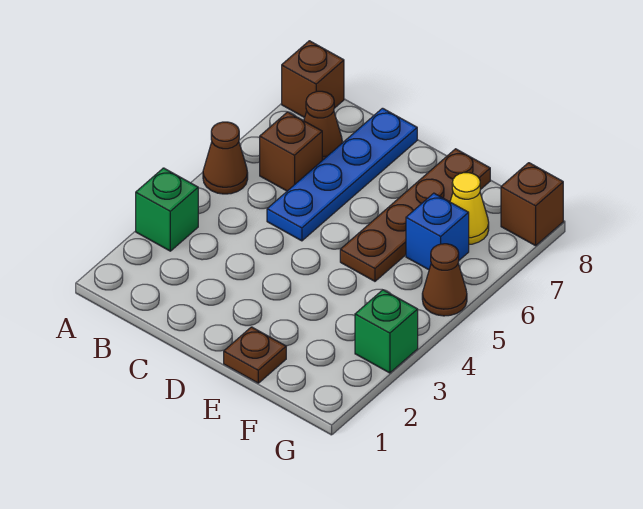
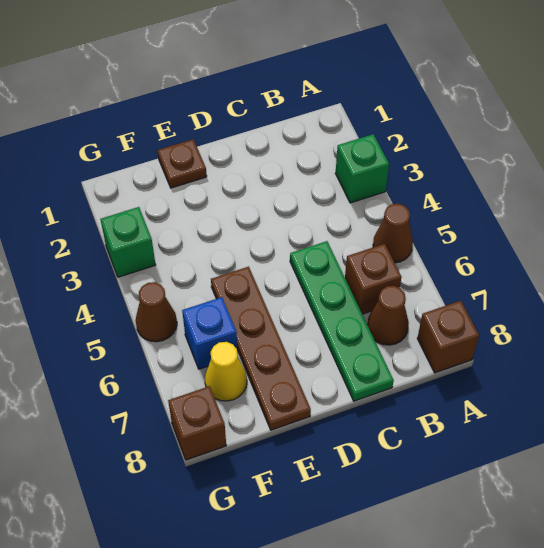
blue 1x4 plate [267,108,417,241] -> green 1x4 plate [290,241,394,401]

